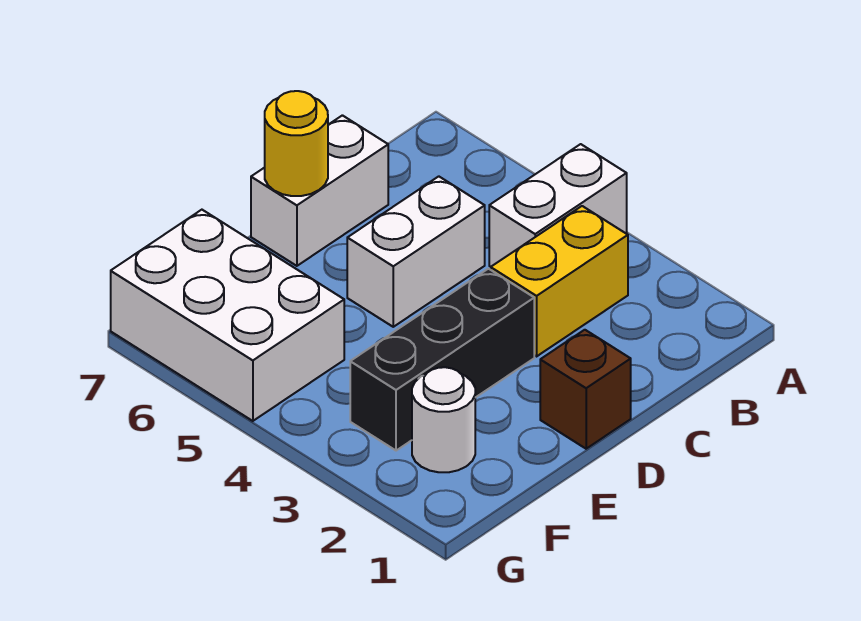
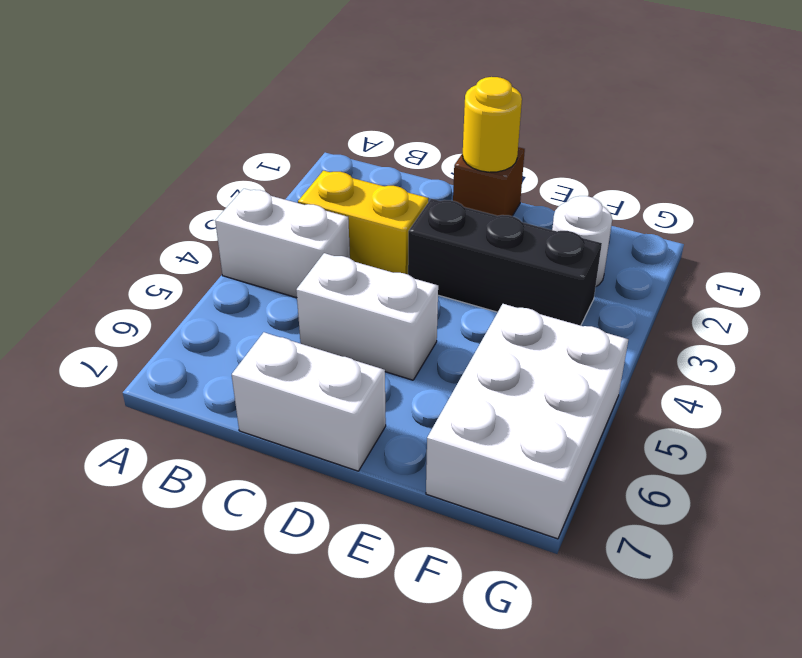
yellow 1x1 round brick [265,91,328,196] -> yellow 1x1 round brick moved to [463,77,522,172]

